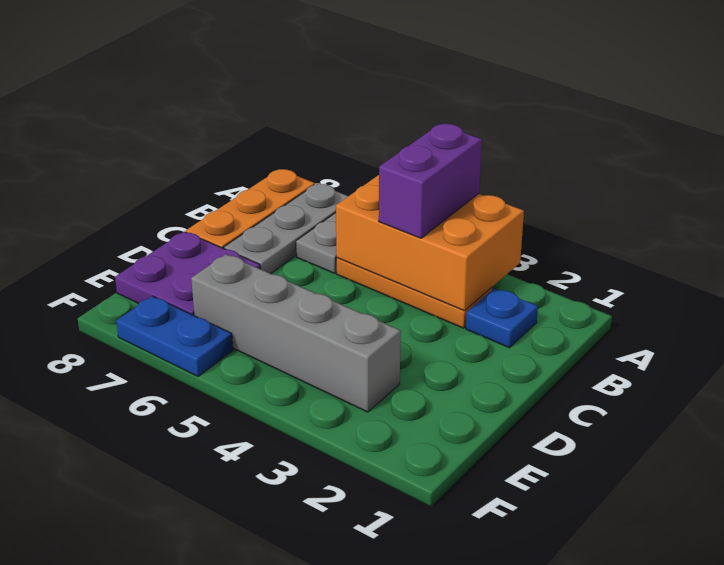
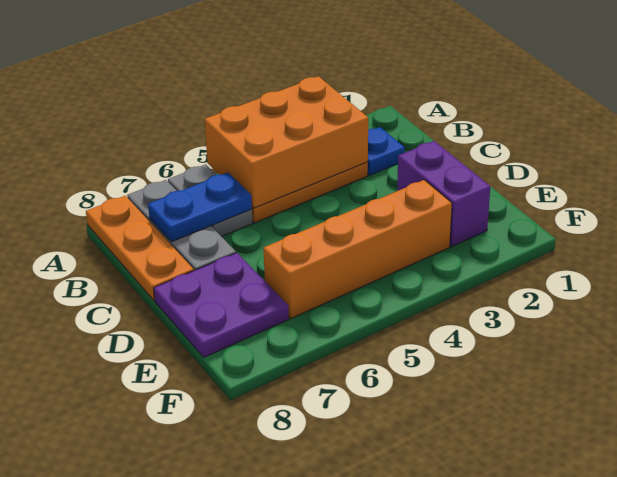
purple 1x2 brick [379,124,482,238] -> purple 1x2 brick moved to [397,141,491,247]
grey 1x4 brick [191,254,401,412] -> orange 1x4 brick [263,180,452,318]
blue 1x2 plate [116,296,233,377] -> blue 1x2 plate moved to [148,172,252,241]

